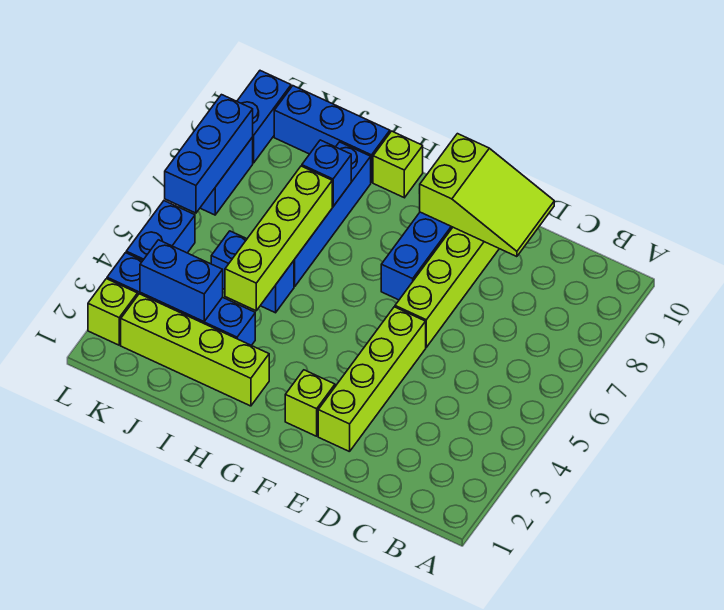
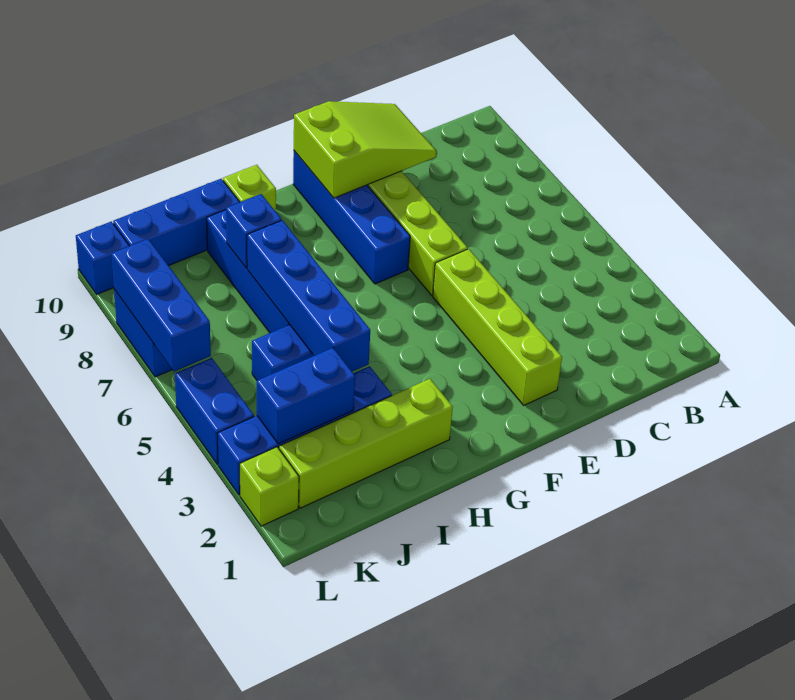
lime 1x1 brick [285,370,335,436] -> none
lime 1x4 brick [225,166,332,311] -> blue 1x4 brick [247,220,370,371]
blue 1x2 brick [237,71,291,163] -> blue 1x1 brick [76,222,129,294]

